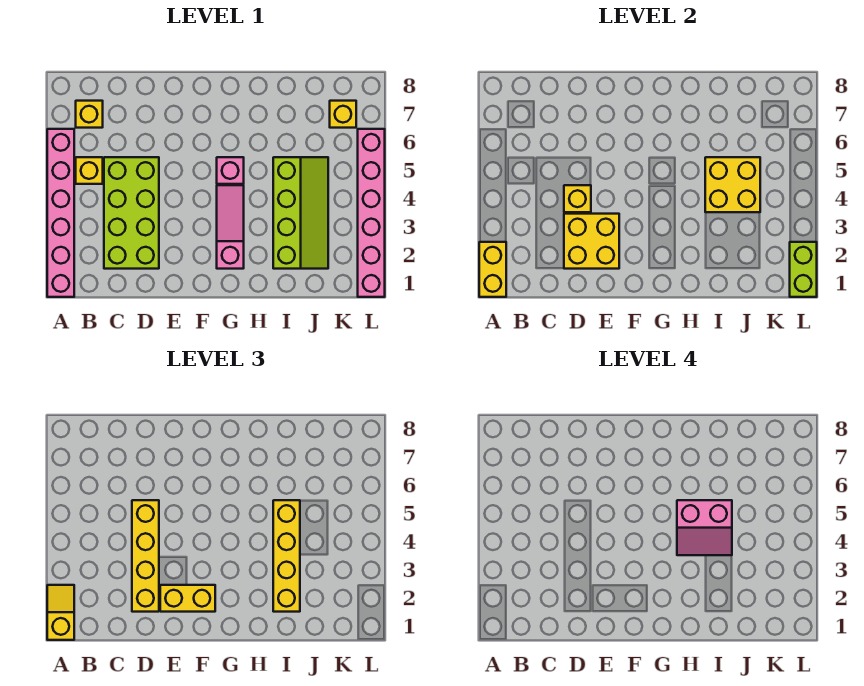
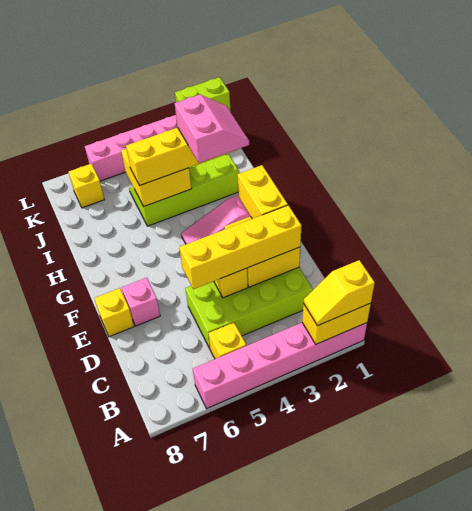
yellow 1x1 brick [76,101,103,128] -> yellow 1x1 brick moved to [94,288,134,337]
pink 1x1 brick [217,157,244,184] -> pink 1x1 brick moved to [122,278,160,326]
pink 2x2 slope [677,500,732,555] -> pink 2x2 slope moved to [175,95,249,163]

